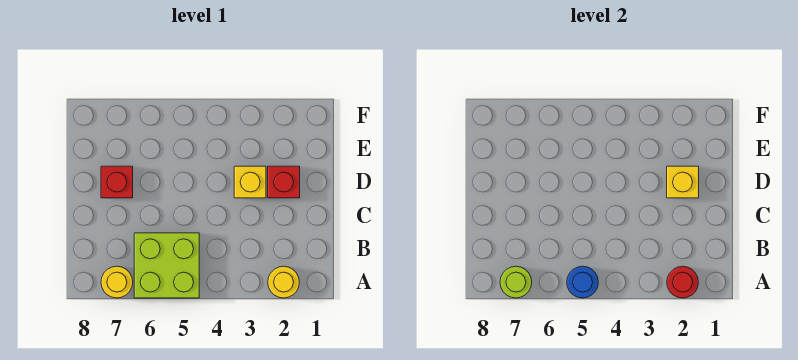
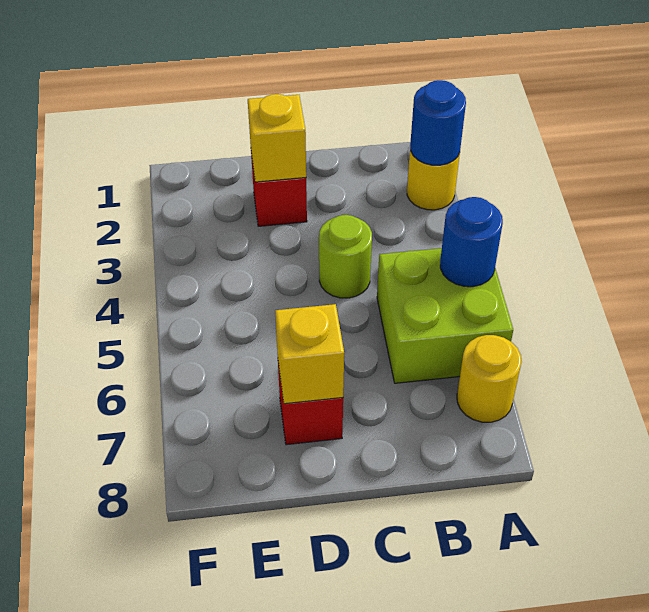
red 1x1 round brick [667,266,698,298] -> blue 1x1 round brick [410,80,466,165]
lime 1x1 round brick [500,266,532,298] -> lime 1x1 round brick moved to [319,215,372,298]
yellow 1x1 brick [234,166,266,198] -> yellow 1x1 brick moved to [275,304,344,404]

